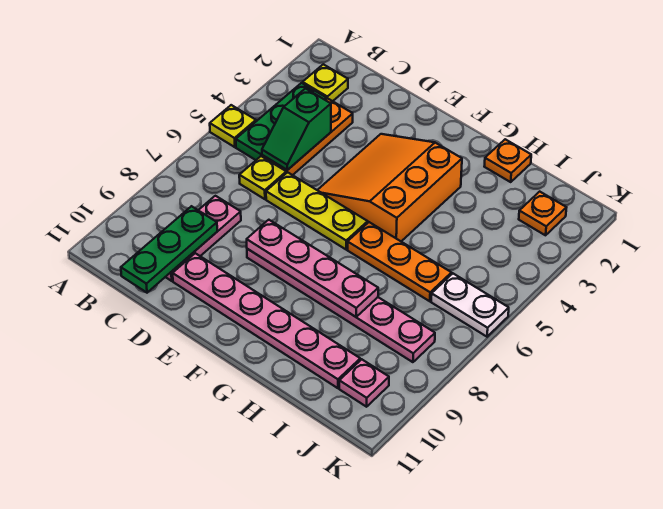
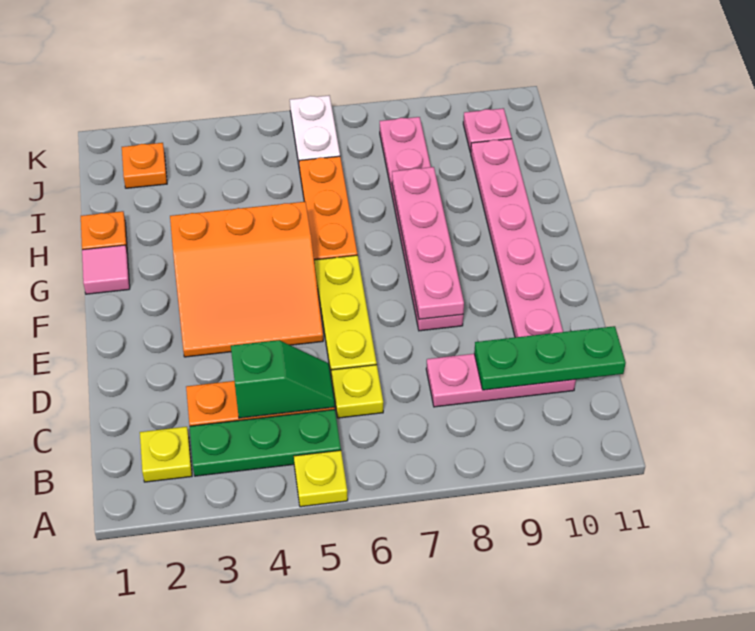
none -> pink 1x1 tile [82,245,130,294]

